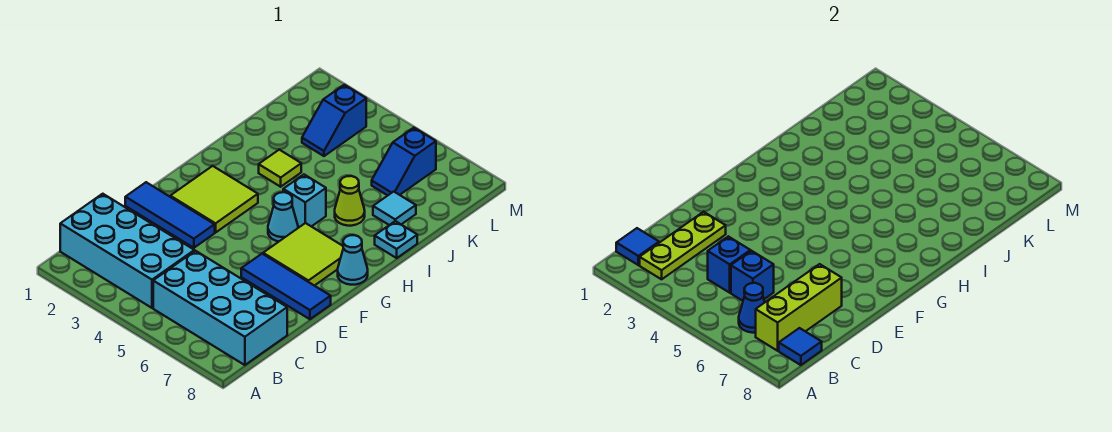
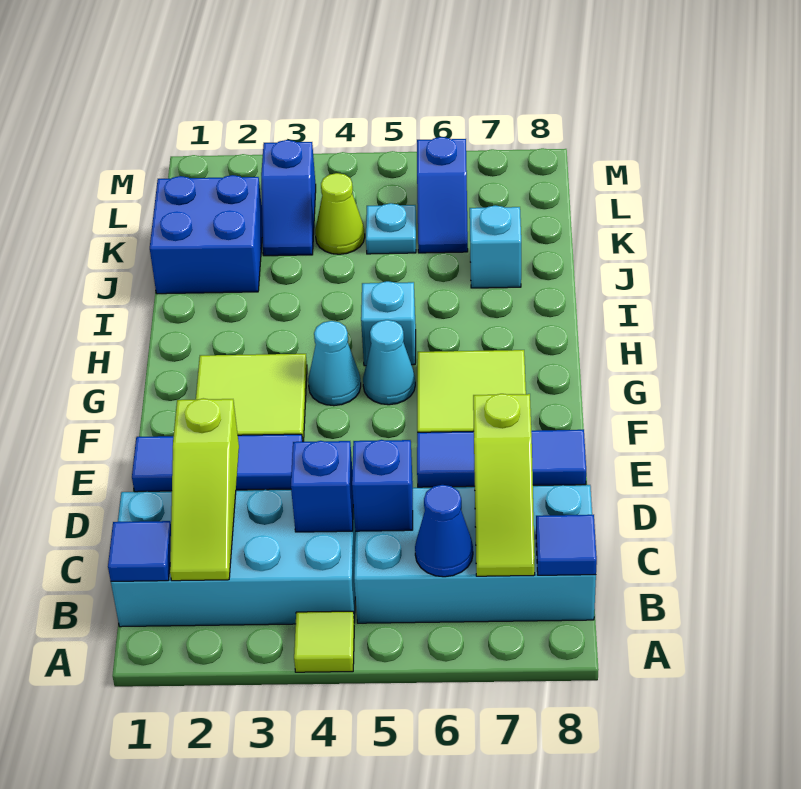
lime 1x3 plate [640,212,726,279] -> lime 1x3 slope [170,398,239,581]
lime 1x3 brick [756,264,842,351] -> lime 1x3 slope [473,394,535,576]
cyan 1x1 cone [338,235,368,285] -> cyan 1x1 cone moved to [308,321,361,406]
lime 1x1 tile [259,150,301,187] -> lime 1x1 tile moved to [294,611,354,672]
lime 1x1 cone [335,176,365,226] -> lime 1x1 cone moved to [315,173,365,254]
cyan 1x1 plate [375,221,417,258] -> cyan 1x1 plate moved to [366,203,416,254]
none -> blue 2x2 brick [150,175,262,294]
cyan 1x1 tile [373,192,416,225] -> cyan 1x1 brick [470,205,521,288]

